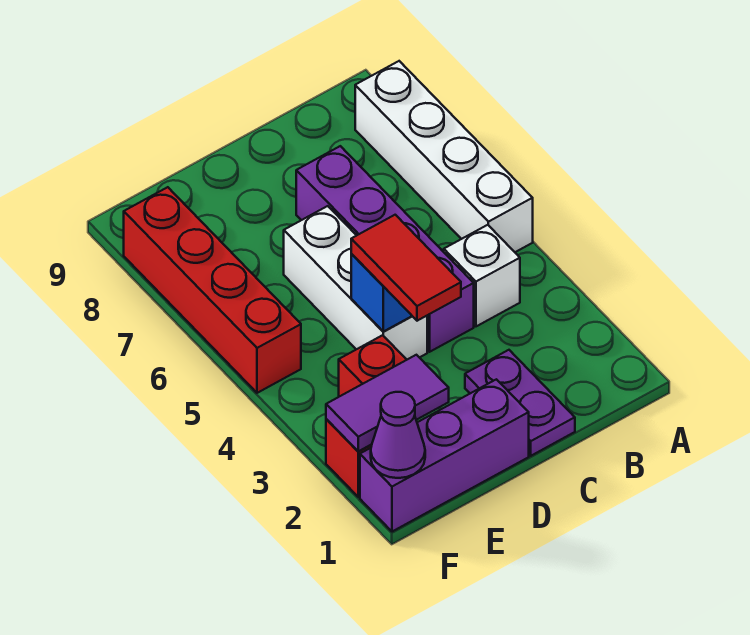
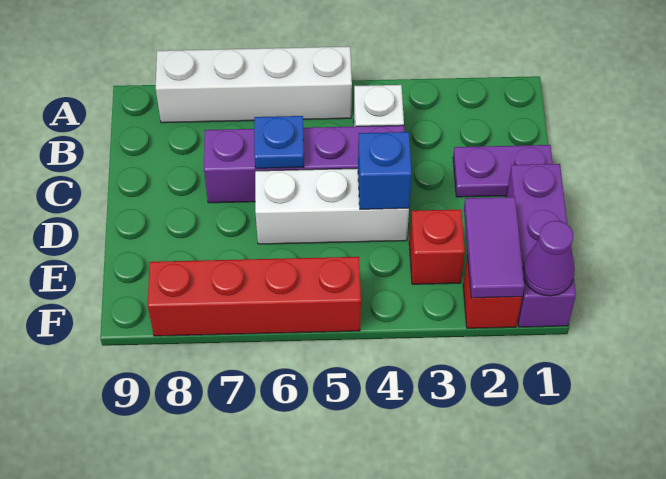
none -> blue 1x1 plate [254,116,304,168]
red 1x2 tile [351,215,461,321] -> none

